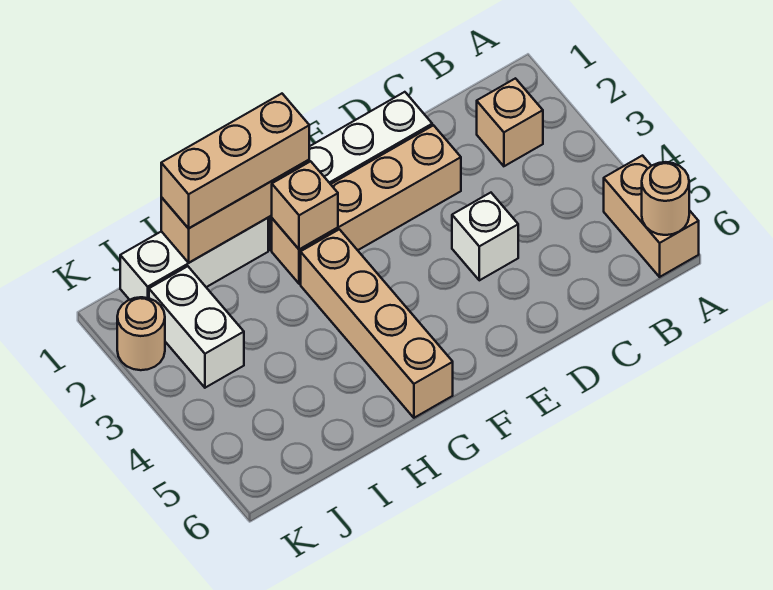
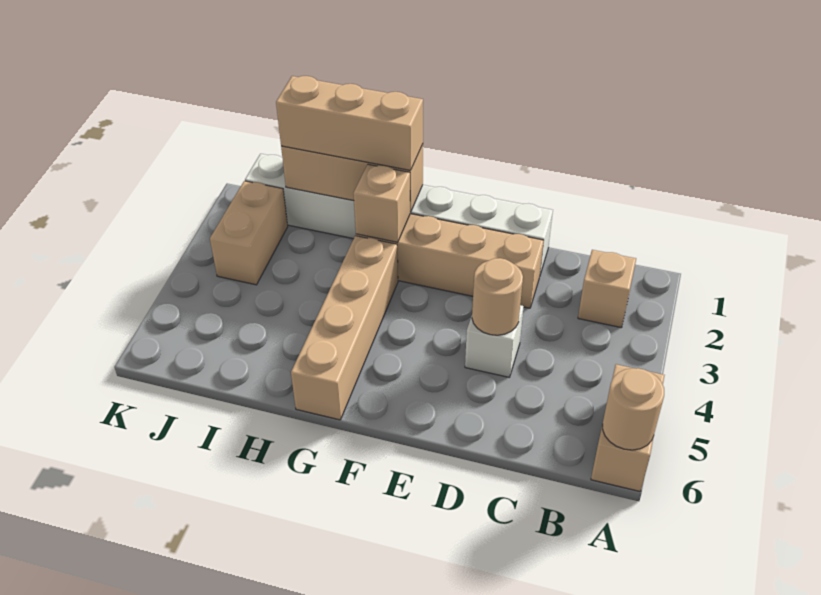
white 1x2 brick [149,266,244,388] -> tan 1x2 brick [210,181,288,285]
tan 1x1 round brick [117,297,165,370] -> tan 1x1 round brick moved to [472,258,523,335]

